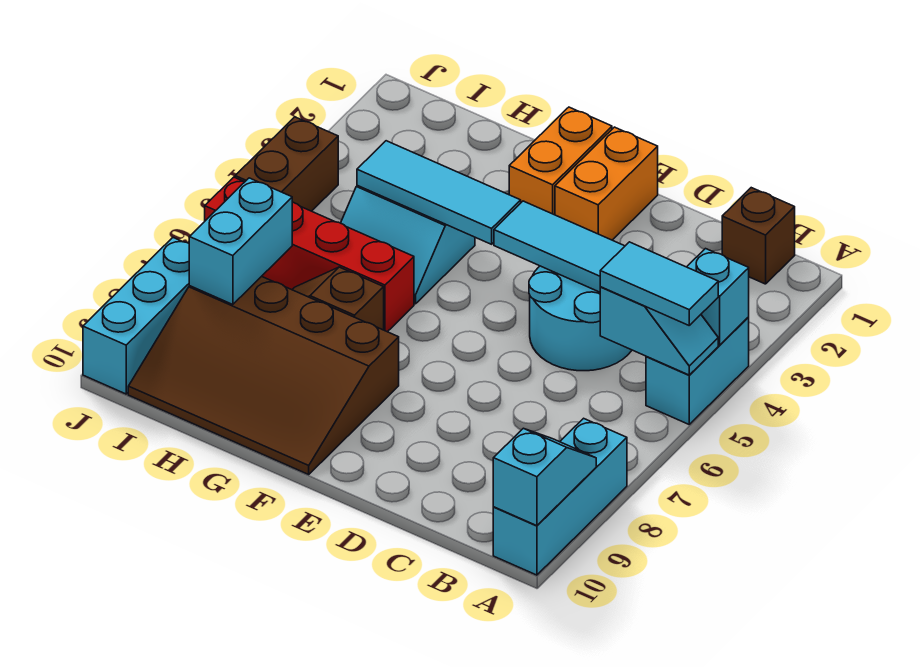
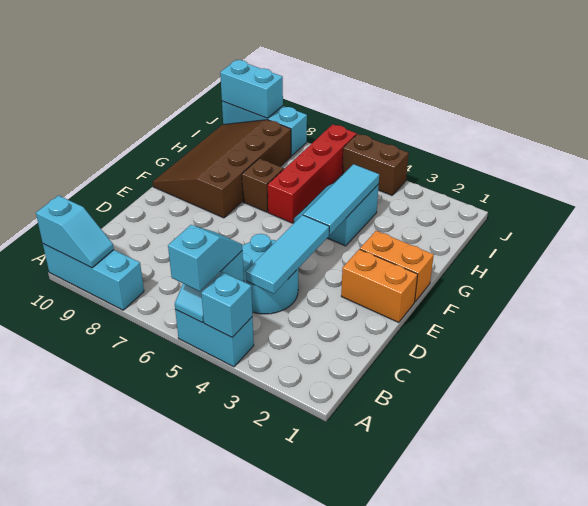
cyan 1x2 tile [600,242,718,325] -> cyan 1x2 slope [168,225,242,291]
brown 1x1 brick [722,188,795,284] -> none
cyan 1x2 brick [189,178,292,305] -> cyan 1x2 brick moved to [220,60,283,118]

